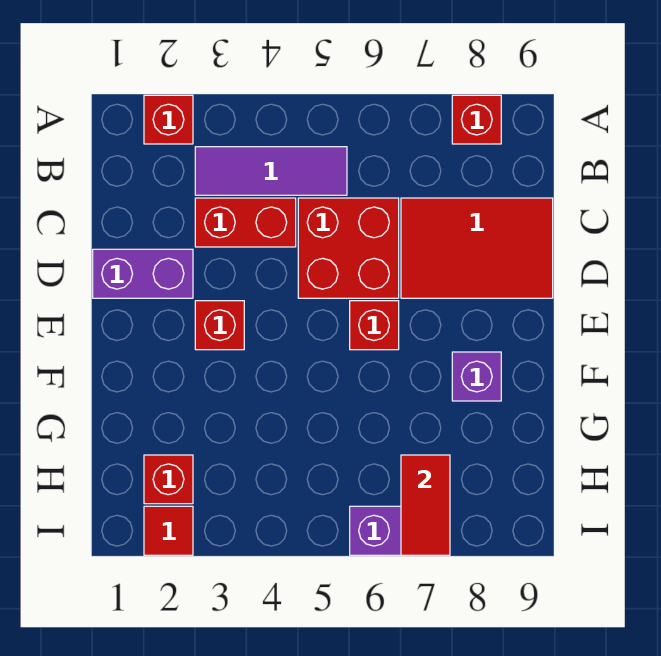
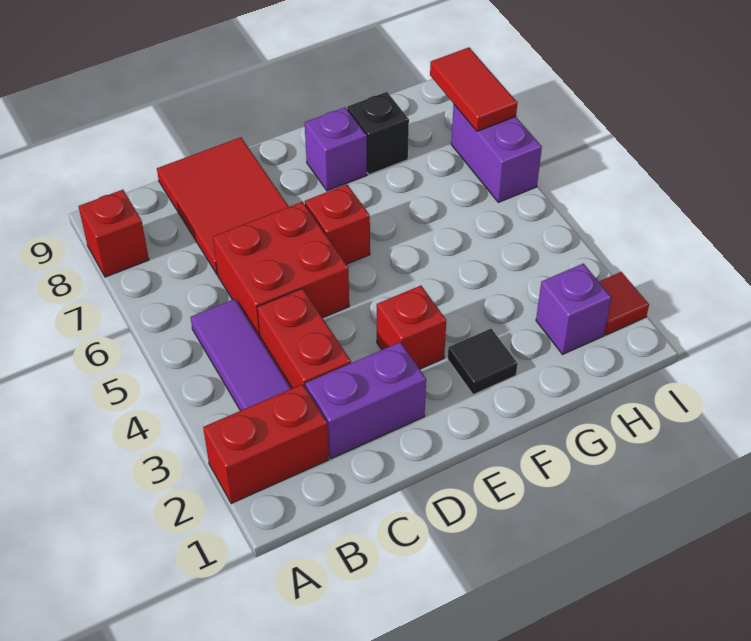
red 1x1 brick [144,95,193,144] -> red 1x2 brick [203,384,329,504]
purple 1x2 brick [93,249,193,298] -> purple 1x2 brick turned to [305,342,426,459]
none -> black 1x1 tile [448,329,518,395]
none -> black 1x1 brick [347,92,409,175]
red 1x1 brick [144,455,193,504] -> purple 1x1 brick [536,263,612,354]
red 1x2 tile [401,455,450,555] -> red 1x2 tile turned to [430,48,517,131]

